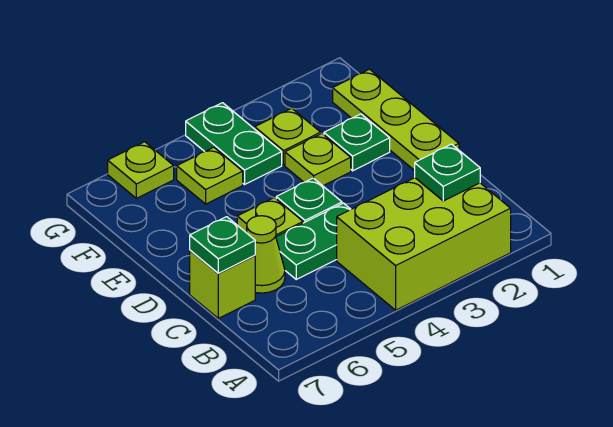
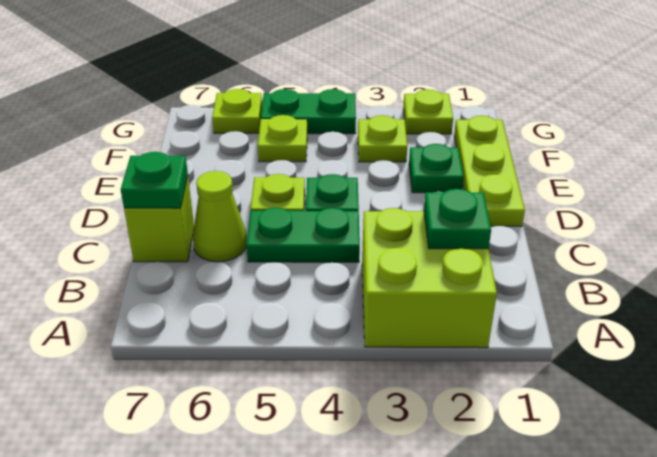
lime 2x3 brick [337,178,511,310] -> lime 2x2 brick [362,208,497,348]
lime 1x1 plate [285,133,351,186] -> lime 1x1 plate moved to [403,89,453,134]
green 1x2 plate [186,103,282,185] -> green 1x2 plate turned to [261,89,356,134]

